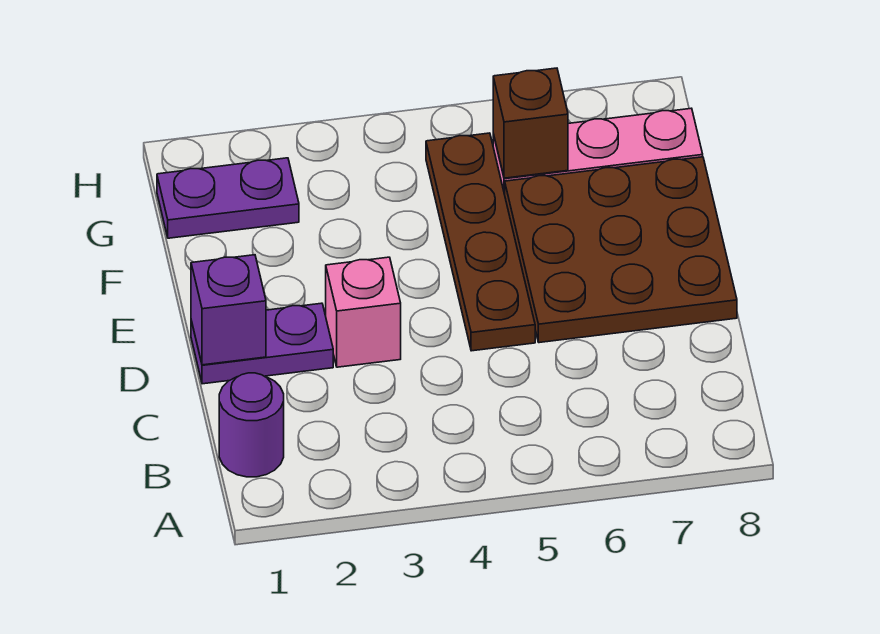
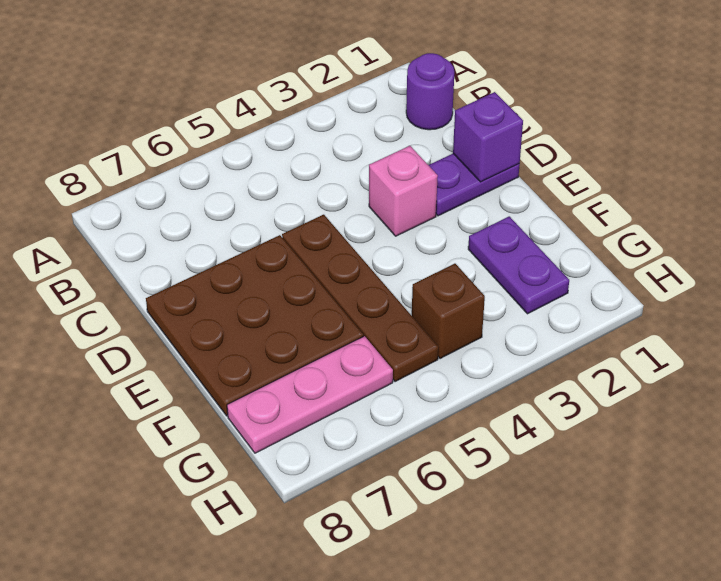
purple 1x2 plate [157,158,299,238] -> purple 1x2 plate turned to [468,216,569,314]
brown 1x1 brick [493,68,568,178] -> brown 1x1 brick moved to [412,264,485,359]

